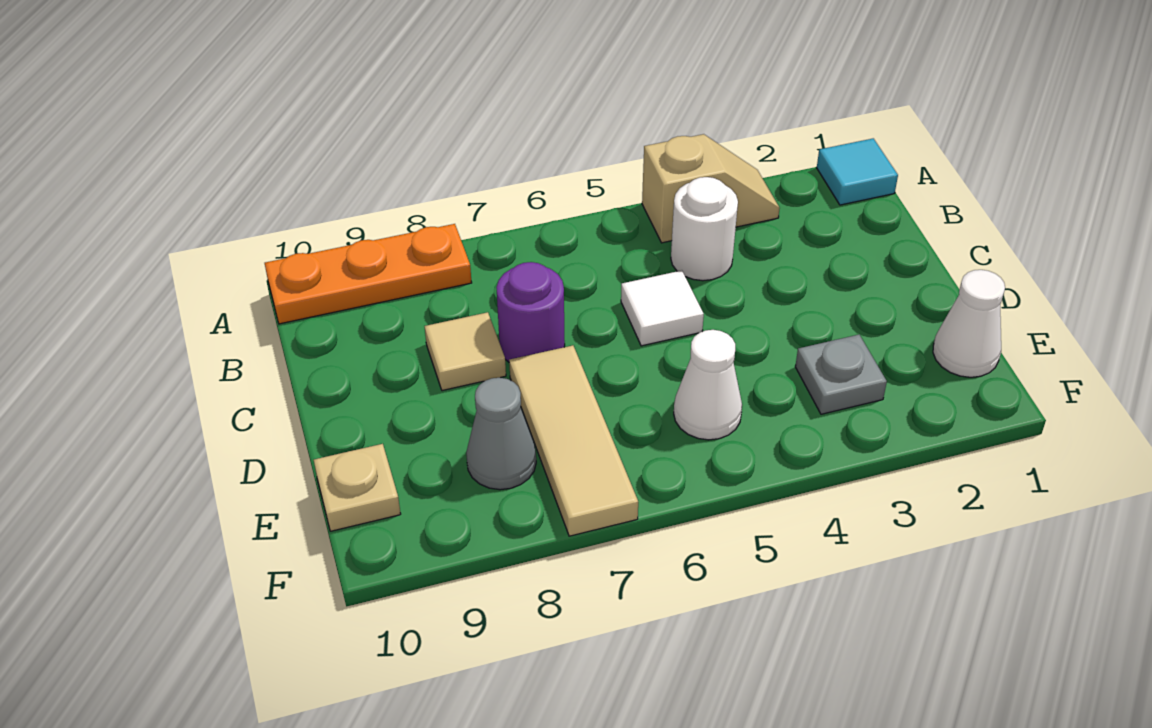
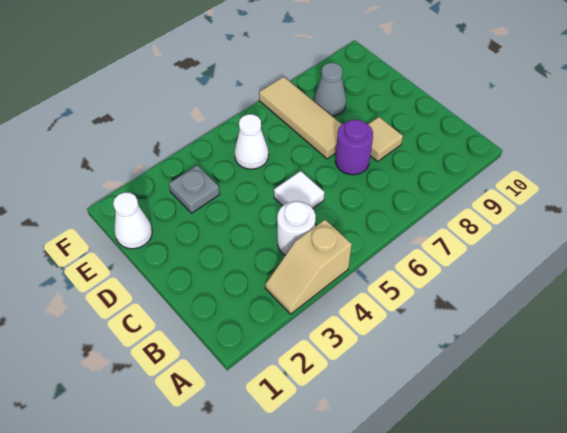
cyan 1x1 tile [817,138,898,205] -> none
orange 1x3 plate [265,224,472,324] -> none
tan 1x1 plate [314,444,401,531] -> none

